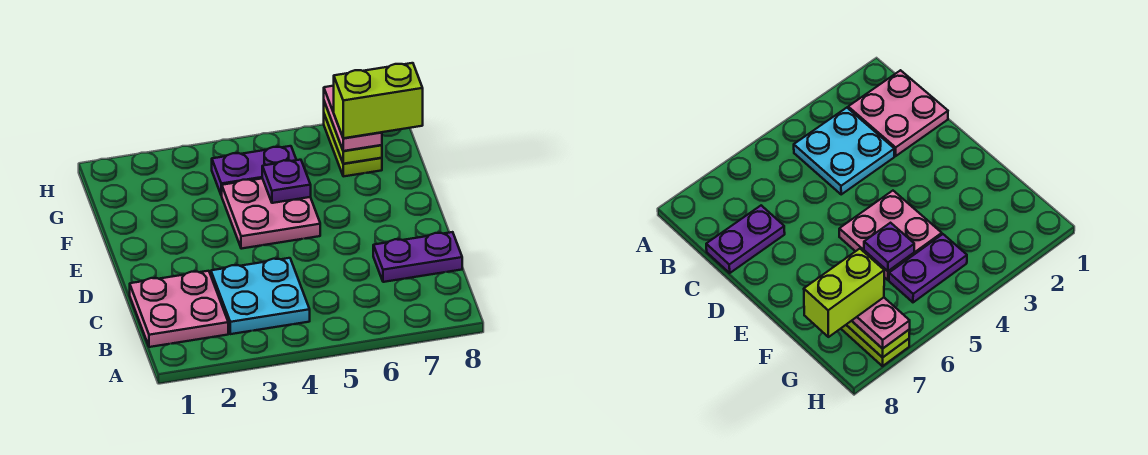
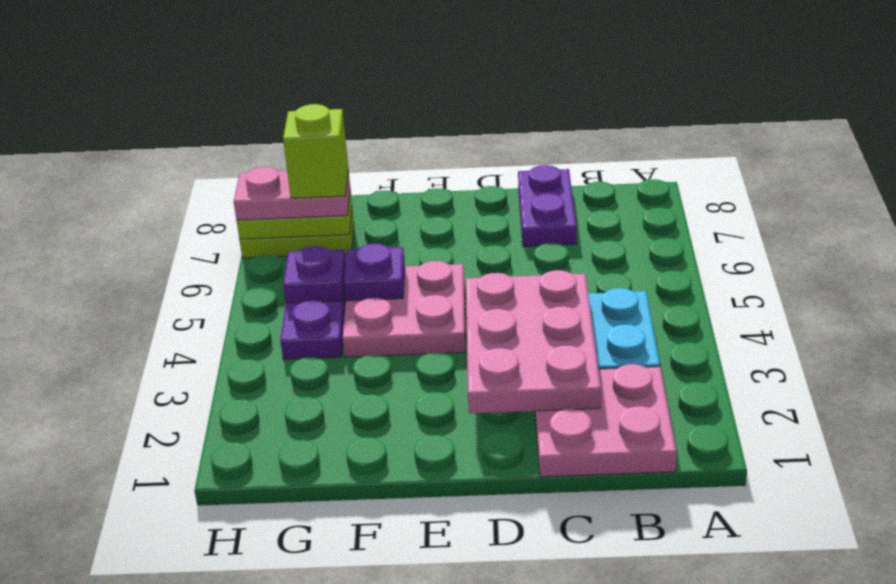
none -> pink 2x3 plate [466,270,601,413]
none -> purple 1x1 plate [283,246,346,303]
lime 1x2 brick [334,63,423,138] -> lime 1x1 brick [283,104,348,198]

